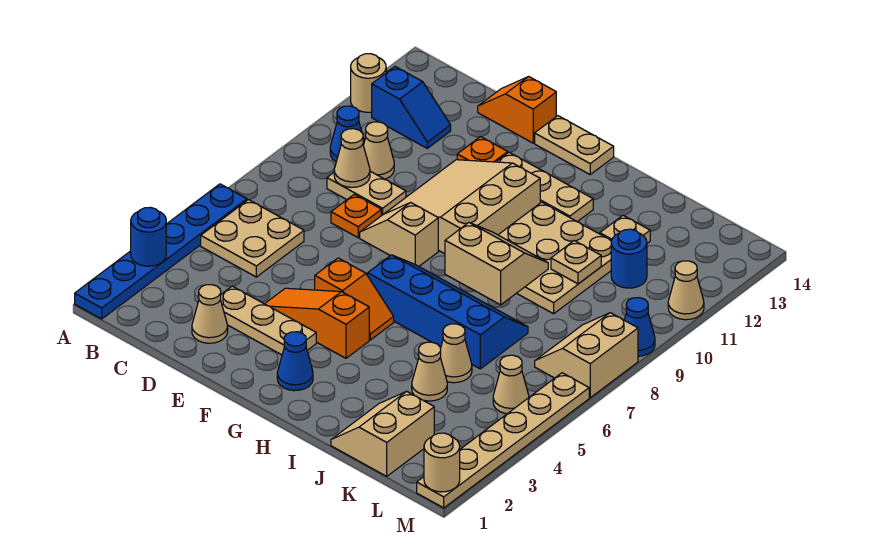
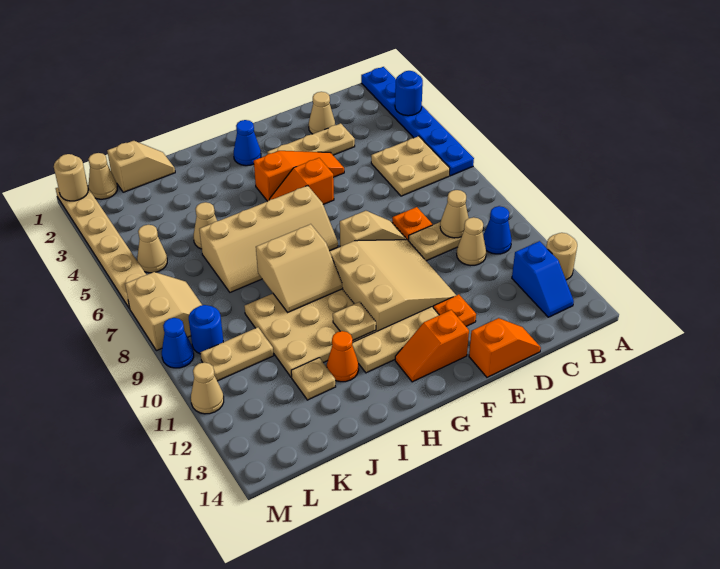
blue 1x2 slope [372,67,451,148] -> blue 1x2 slope turned to [512,241,574,317]
none -> orange 1x2 slope [395,310,469,382]
tan 1x2 plate [535,116,614,174] -> tan 1x2 plate moved to [200,327,274,381]
blue 2x4 slope [368,255,528,369] -> tan 2x4 slope [199,185,338,292]
none -> orange 1x1 cone [327,331,359,382]
tan 2x2 slope [331,391,434,476] -> tan 1x2 slope [107,141,175,192]
tan 1x1 cone [412,342,447,401] -> tan 1x1 cone moved to [88,153,117,199]
tan 1x1 plate [551,241,601,284] -> tan 1x1 plate moved to [333,302,376,340]
blue 1x1 round brick [611,229,647,288] -> blue 1x1 round brick moved to [189,305,223,354]

